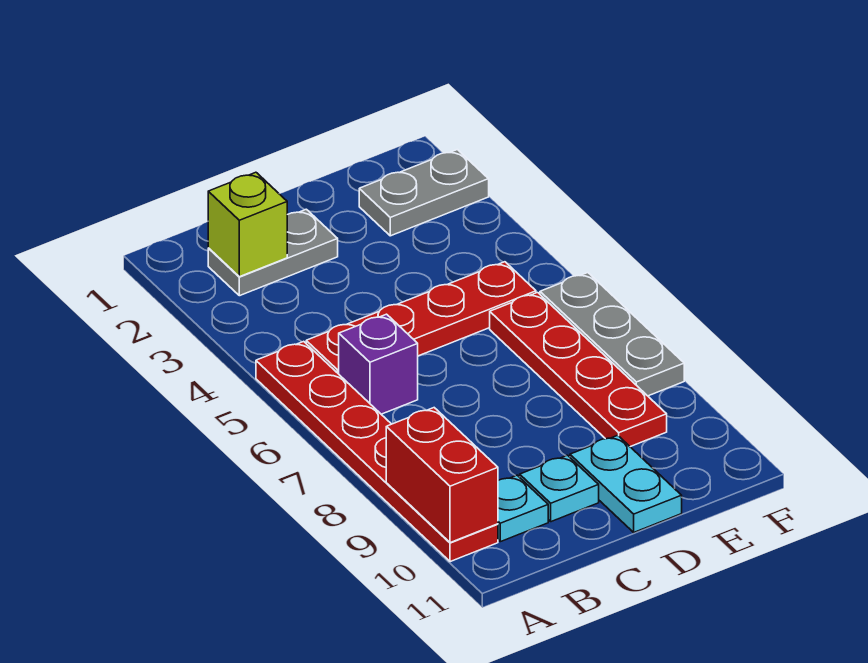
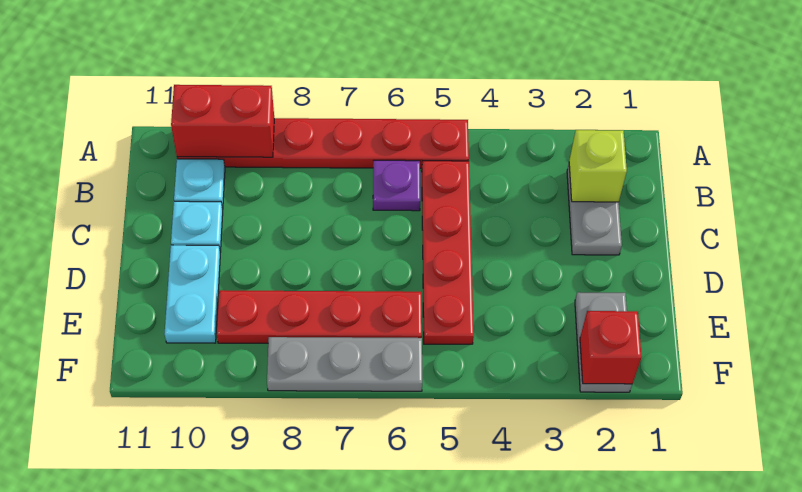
purple 1x1 brick [339,314,418,414] -> purple 1x1 plate [373,160,420,211]
cyan 1x2 plate [570,435,682,532] -> cyan 1x2 plate turned to [165,245,220,343]
none -> red 1x1 brick [580,311,642,384]

